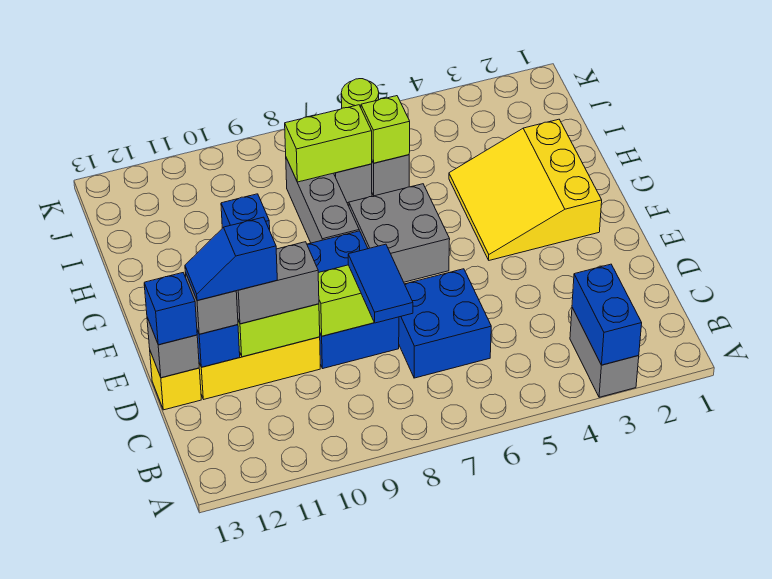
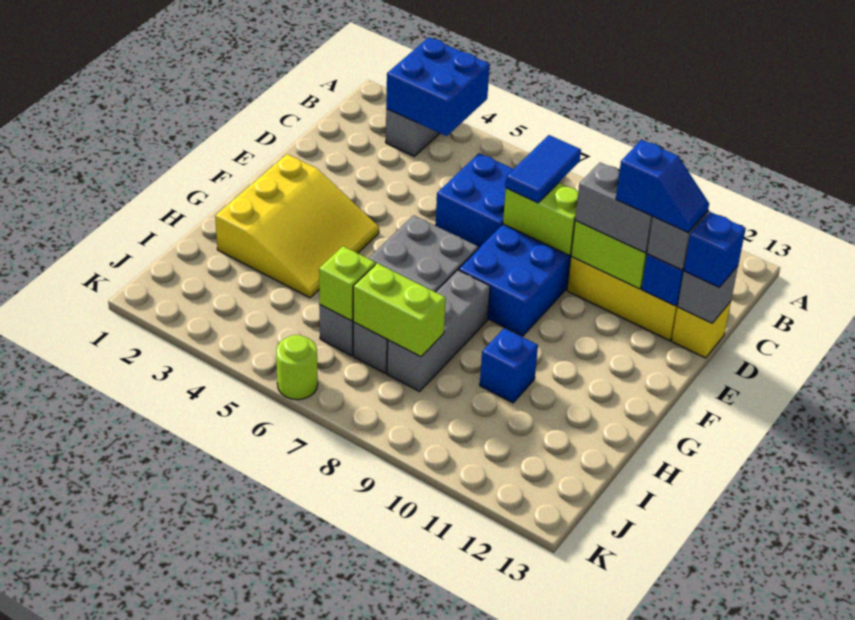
blue 1x2 brick [572,264,642,365] -> blue 2x2 brick [386,37,490,136]

